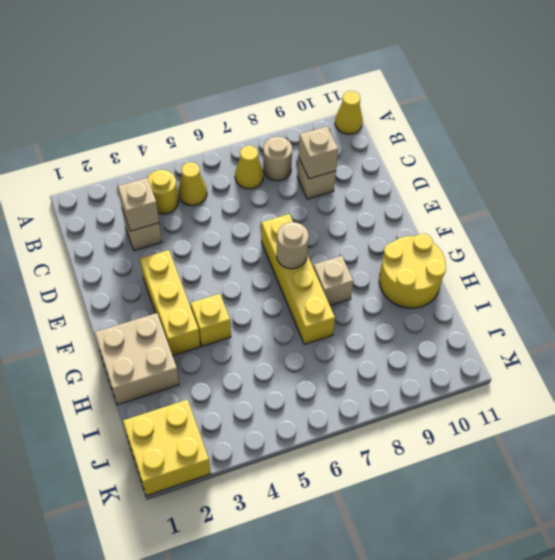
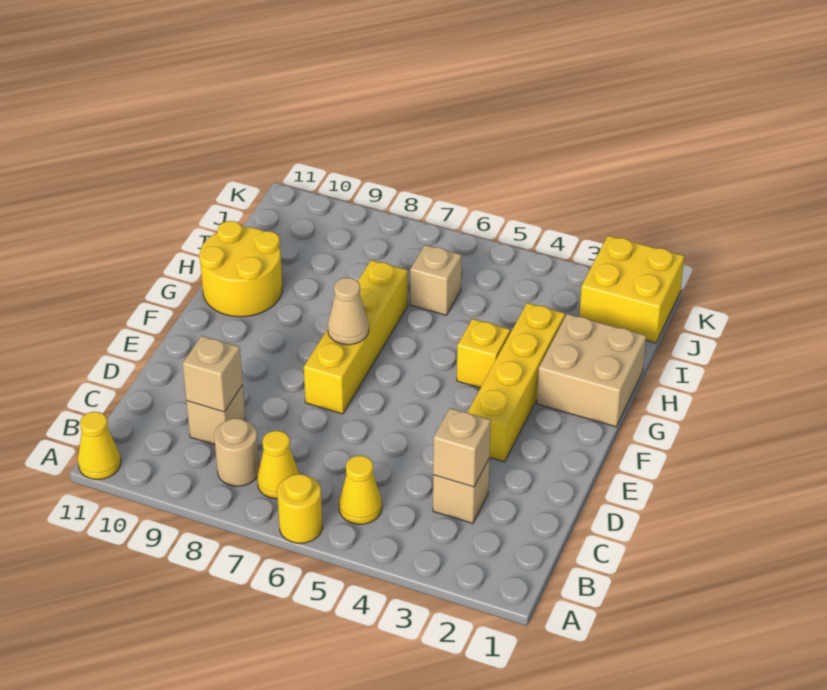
yellow 1x1 round brick [148,170,178,214] -> yellow 1x1 round brick moved to [277,474,322,543]
yellow 1x3 brick [140,250,200,356] -> yellow 1x4 brick [468,303,565,462]
tan 1x1 round brick [277,222,309,269] -> tan 1x1 cone [328,278,369,345]
tan 1x1 brick [313,256,353,306] -> tan 1x1 brick moved to [410,245,462,315]

